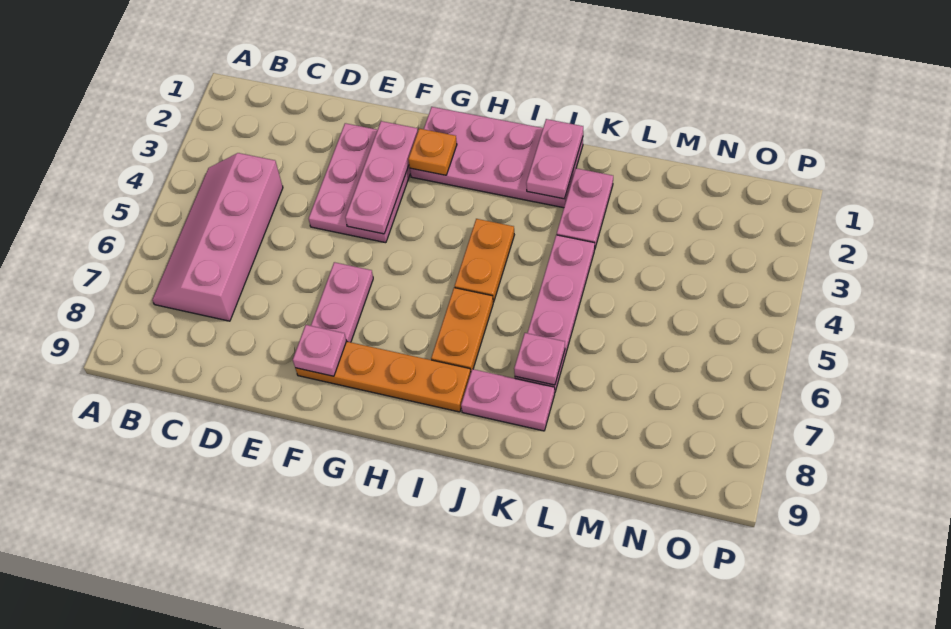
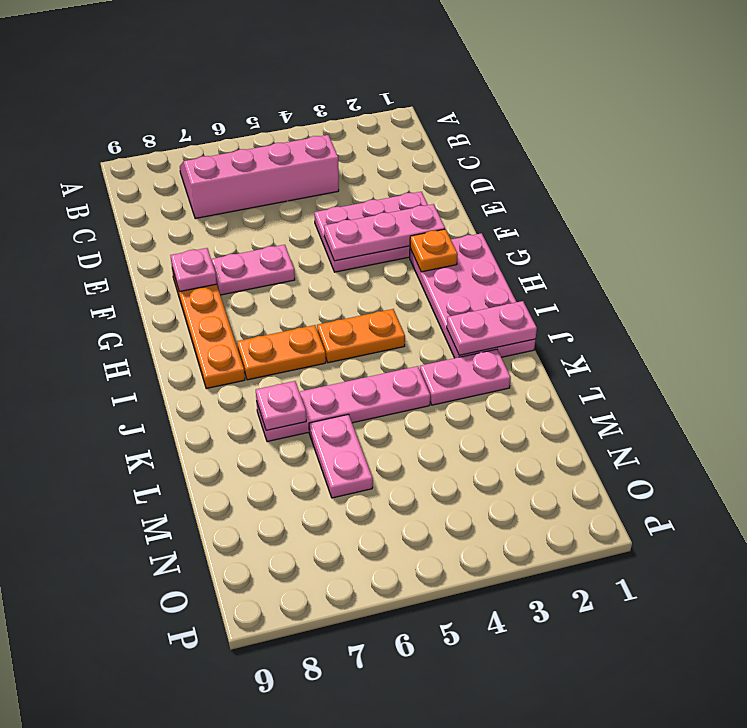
pink 1x2 plate [461,369,555,431] -> pink 1x2 plate moved to [309,414,373,498]

